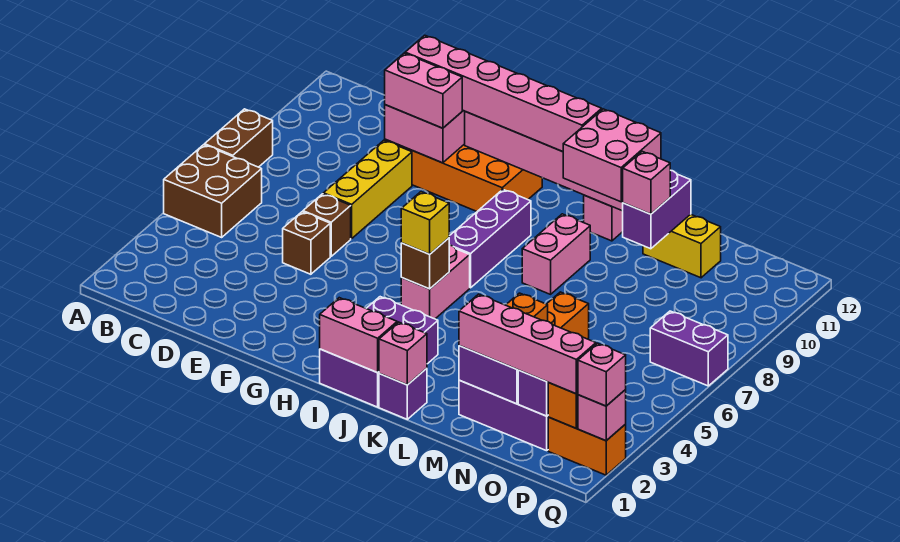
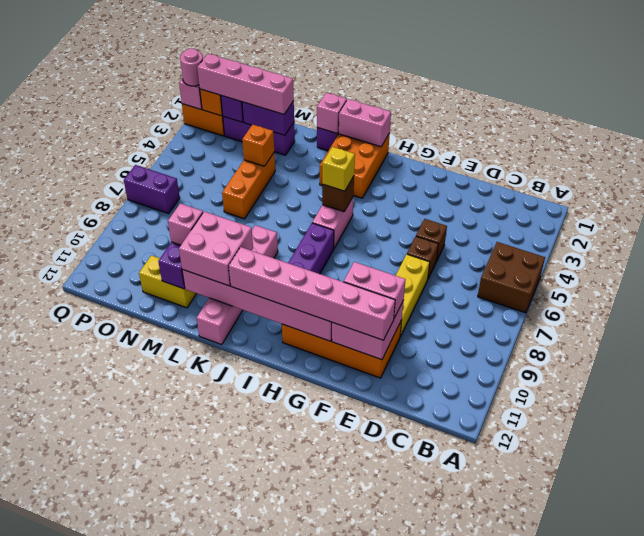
brown 1x2 brick [205,109,273,167] -> none
purple 2x3 brick [320,297,438,407] -> orange 2x3 brick [320,133,390,198]
pink 1x1 brick [578,343,626,406] -> pink 1x1 round brick [180,48,203,86]

